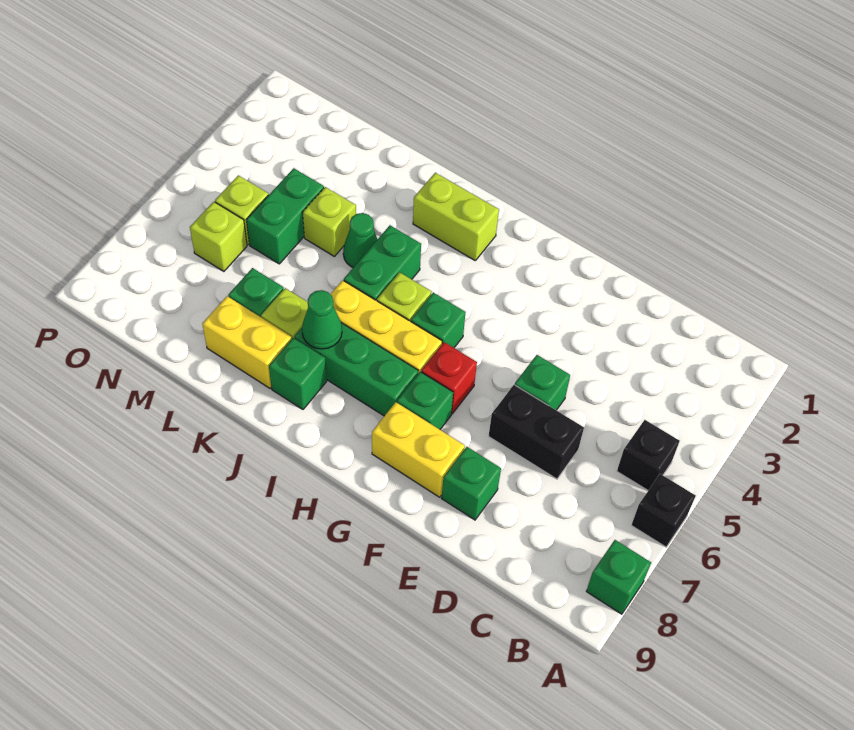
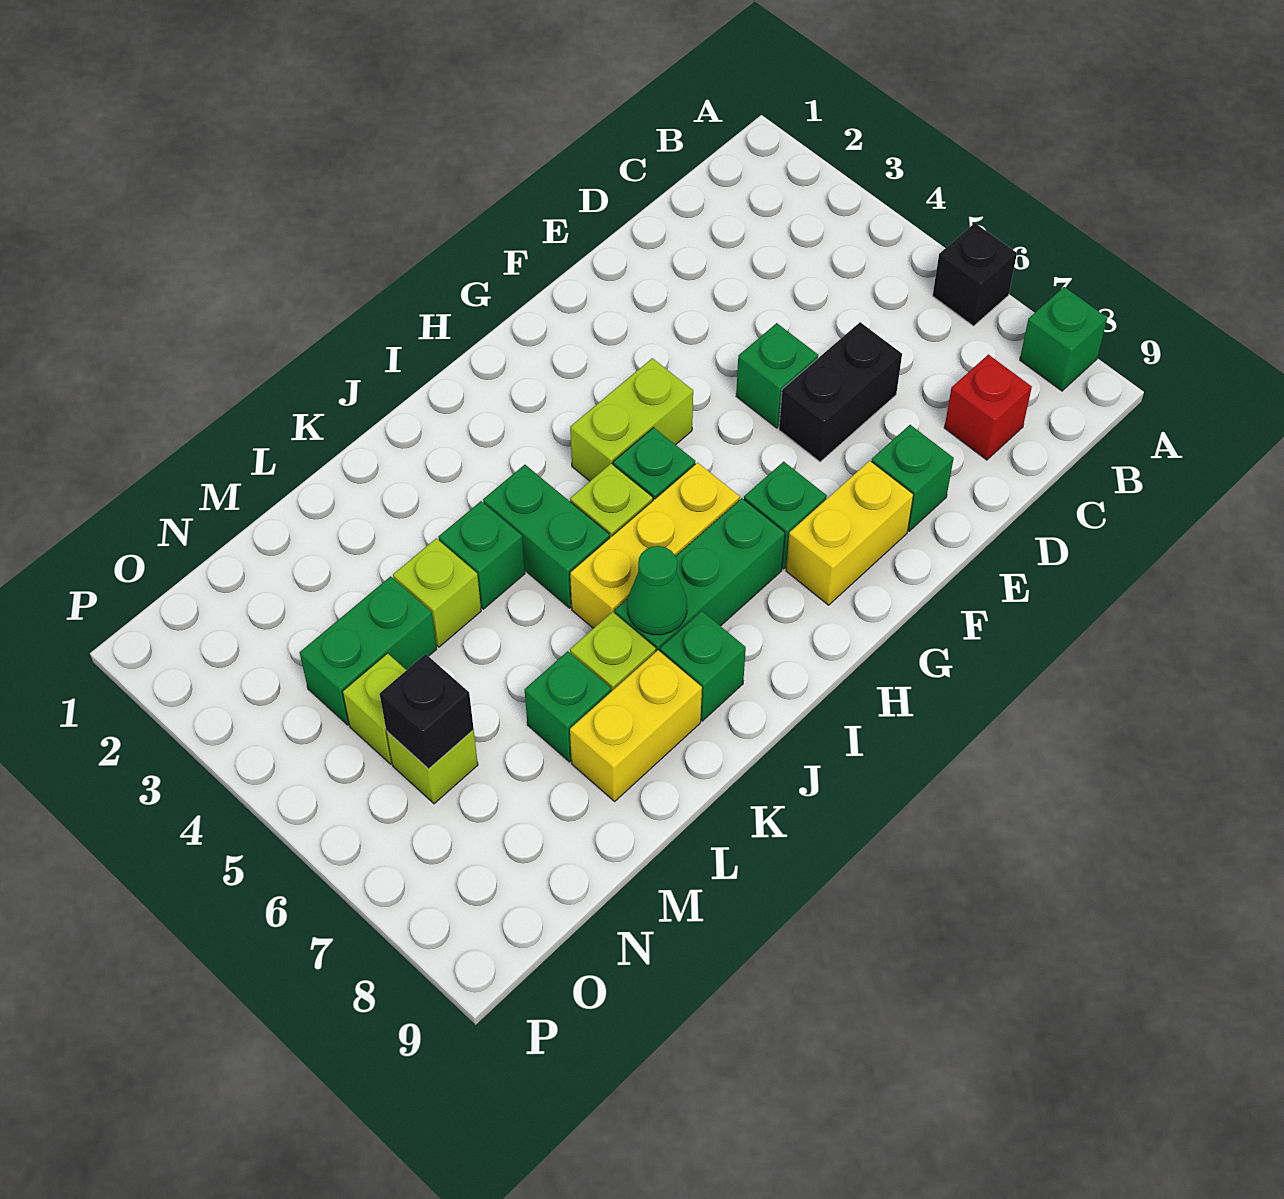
black 1x1 brick [617,420,680,490] -> black 1x1 brick moved to [380,654,474,769]
red 1x1 brick [421,342,477,414] -> red 1x1 brick moved to [944,355,1032,460]
lime 1x2 brick [413,173,499,260] -> lime 1x2 brick moved to [570,358,693,481]
green 1x1 cone [343,213,377,267] -> green 1x1 brick [439,501,525,609]
green 1x2 brick [247,168,324,264] -> green 1x2 brick turned to [300,576,437,725]

